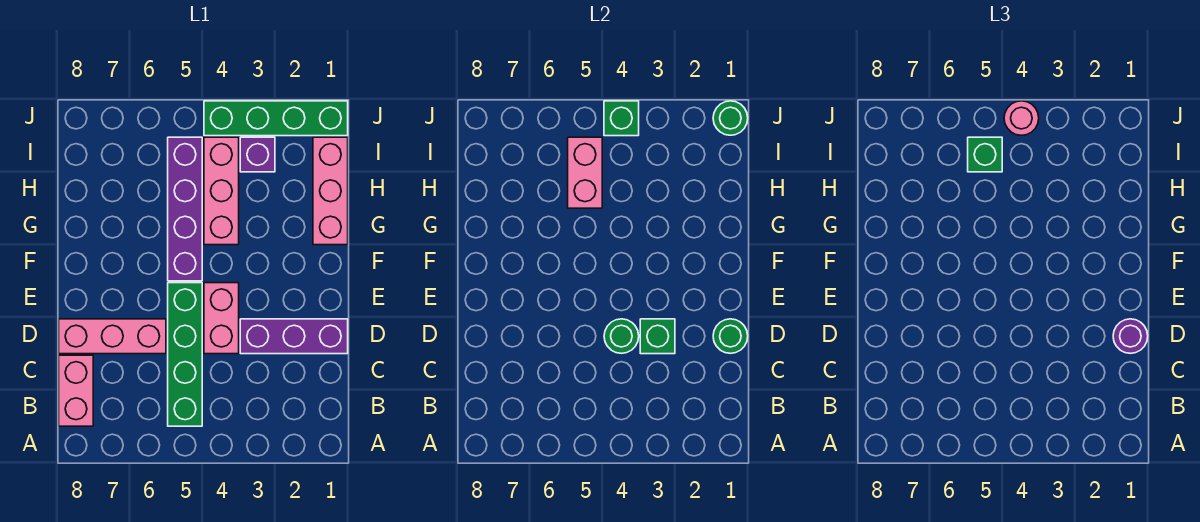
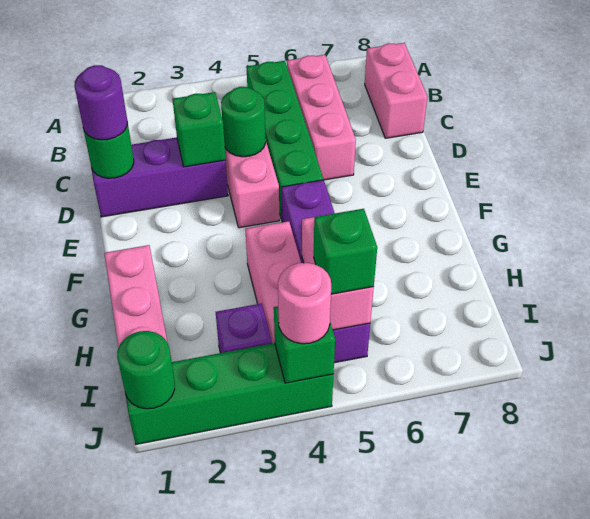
pink 1x3 brick [59,319,166,354] -> pink 1x3 brick turned to [287,55,356,180]

